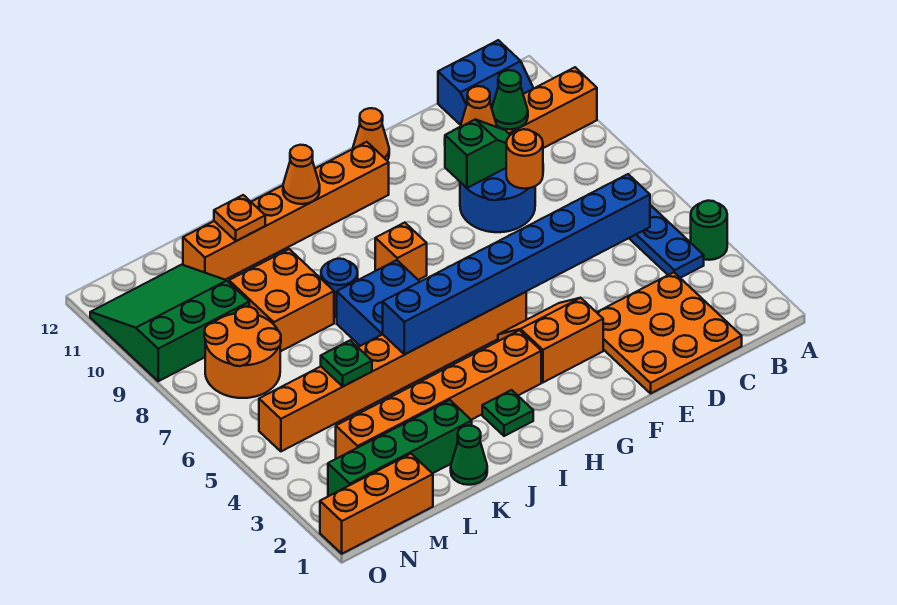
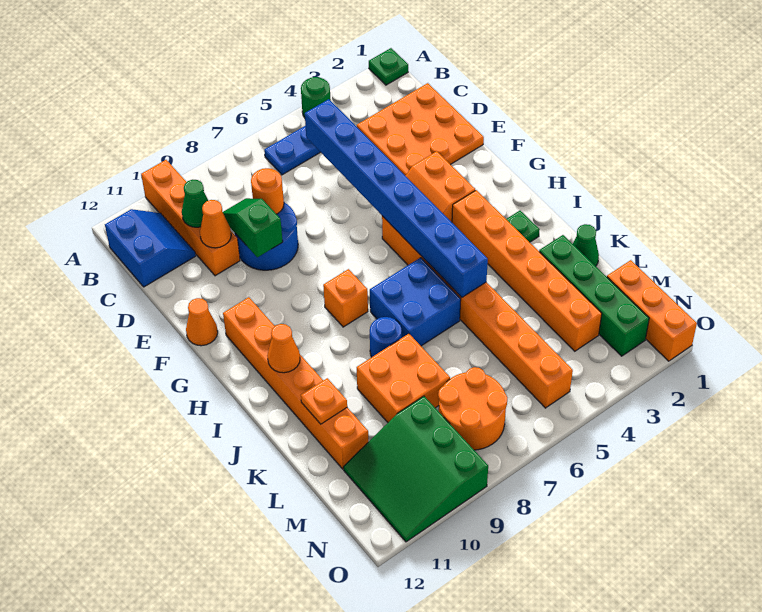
green 1x1 plate [321,340,372,386] -> green 1x1 plate moved to [369,48,408,85]

